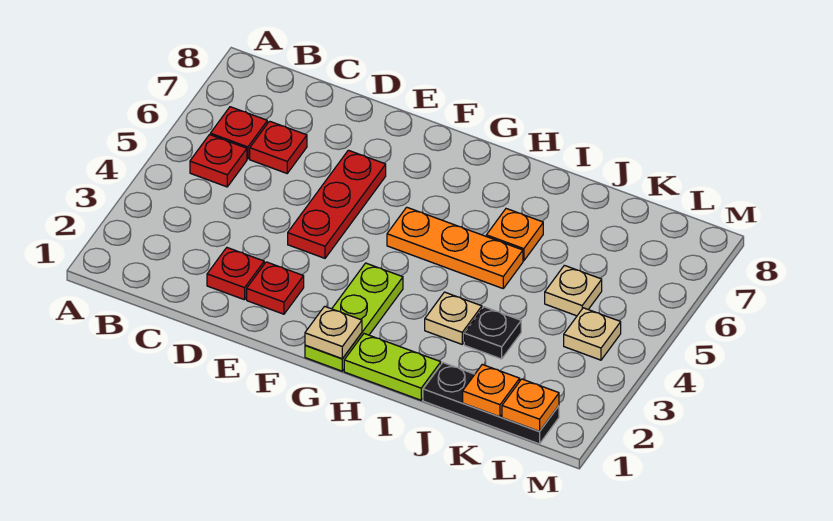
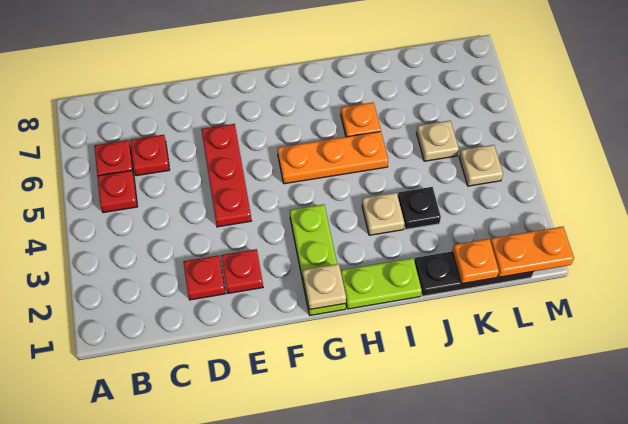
orange 1x1 plate [502,379,559,431] -> orange 1x2 plate [490,227,574,277]

